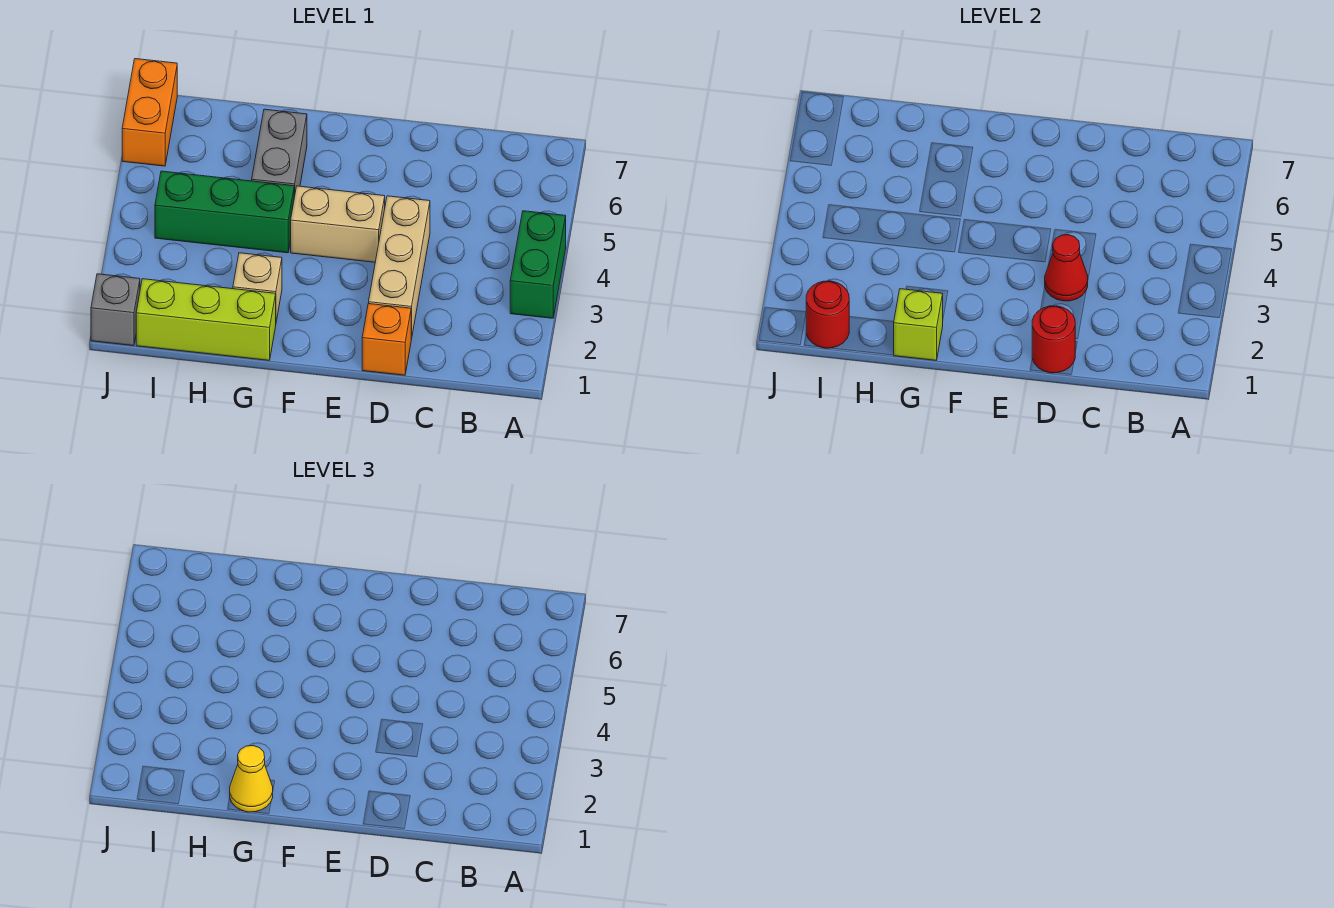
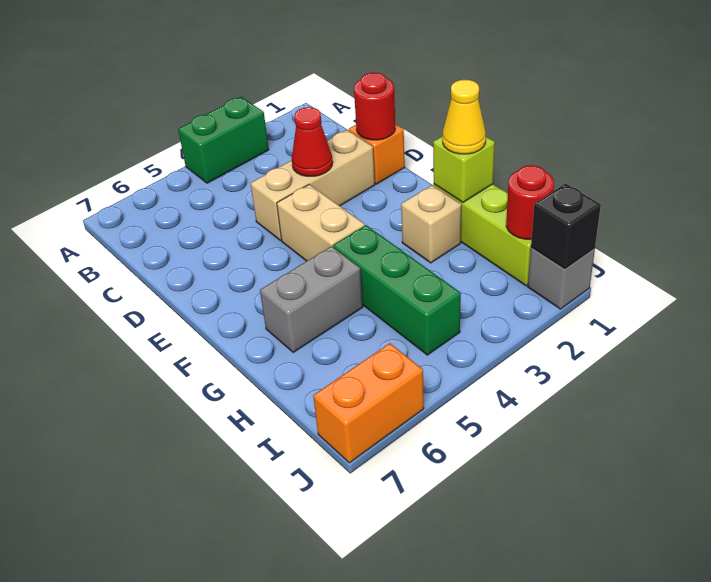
none -> black 1x1 brick [531,184,601,269]

